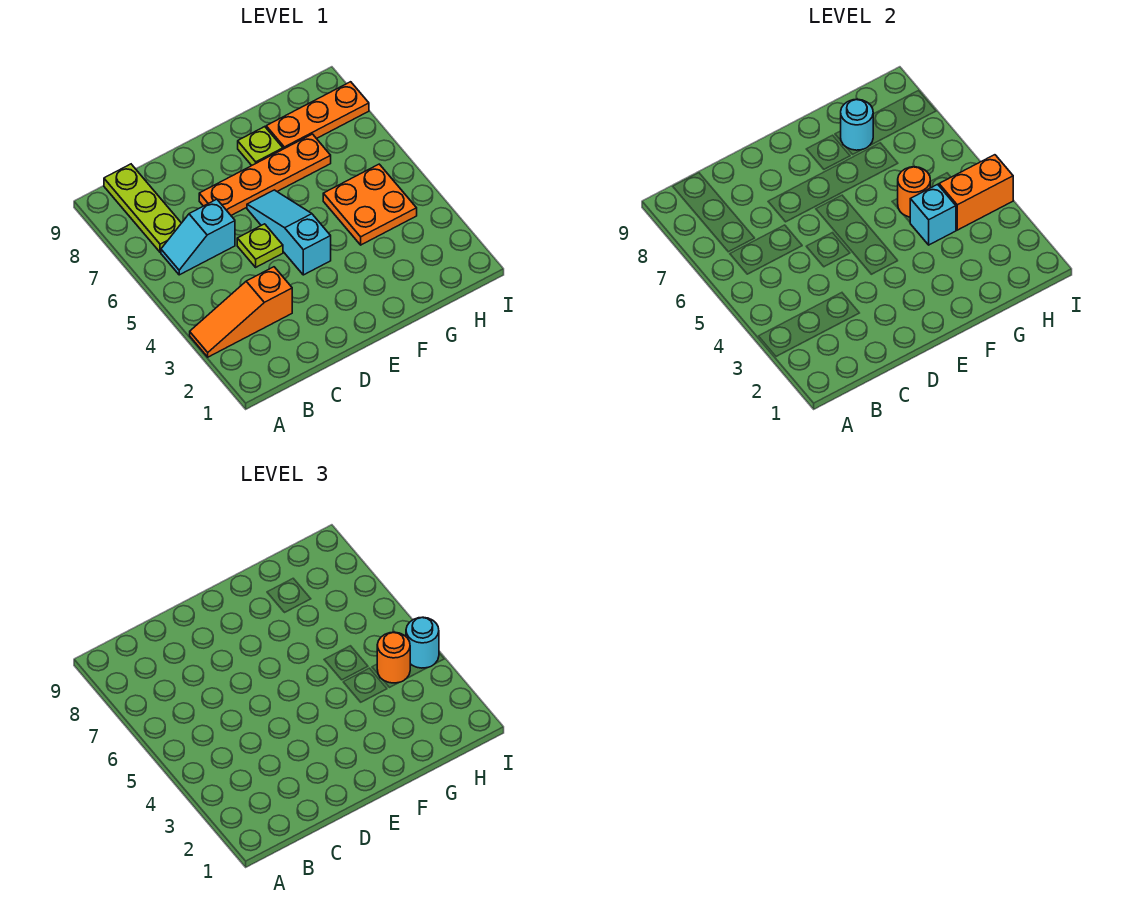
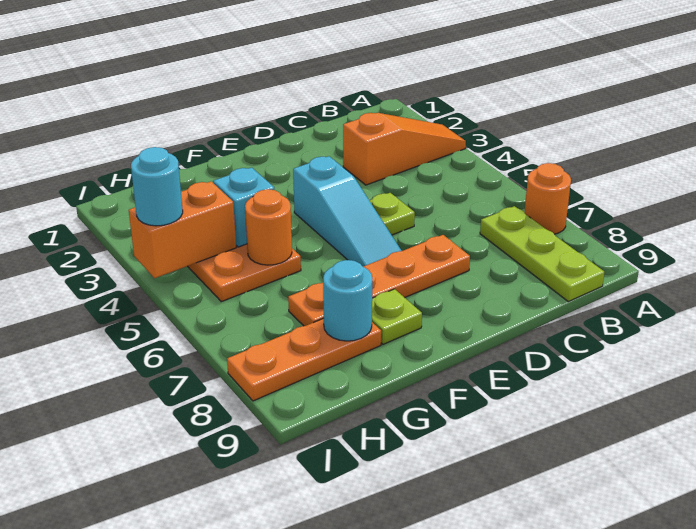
cyan 1x2 slope [161,199,235,275] -> none
orange 1x1 round brick [377,632,410,683] -> orange 1x1 round brick moved to [524,163,571,234]

